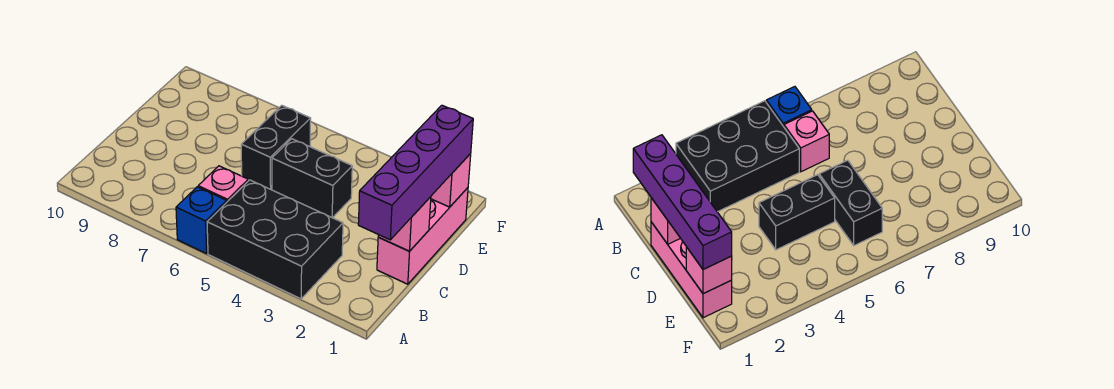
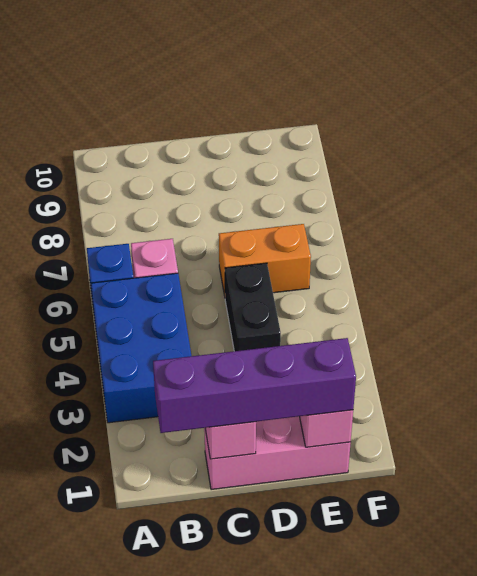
black 2x3 brick [207,180,343,299] -> blue 2x3 brick [91,273,191,423]
black 1x2 brick [241,105,311,189] -> orange 1x2 brick [219,224,311,296]

